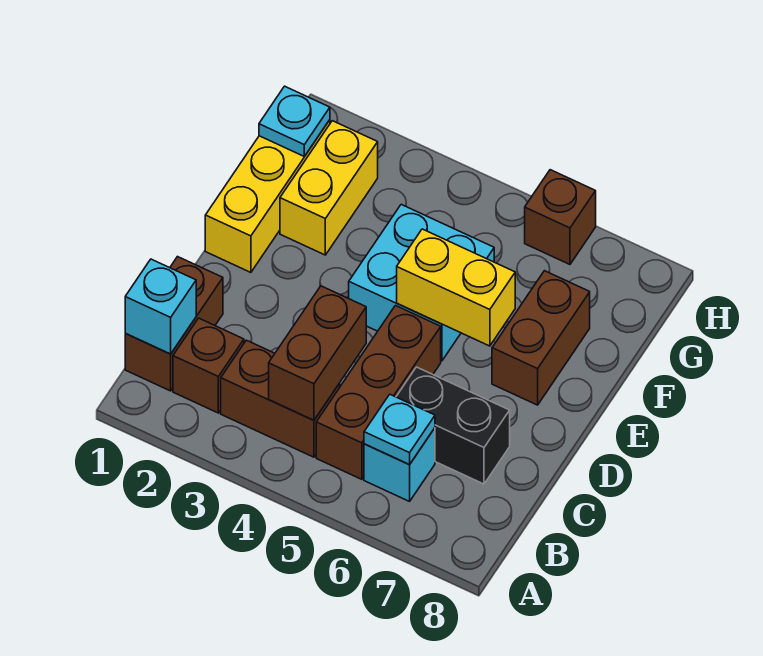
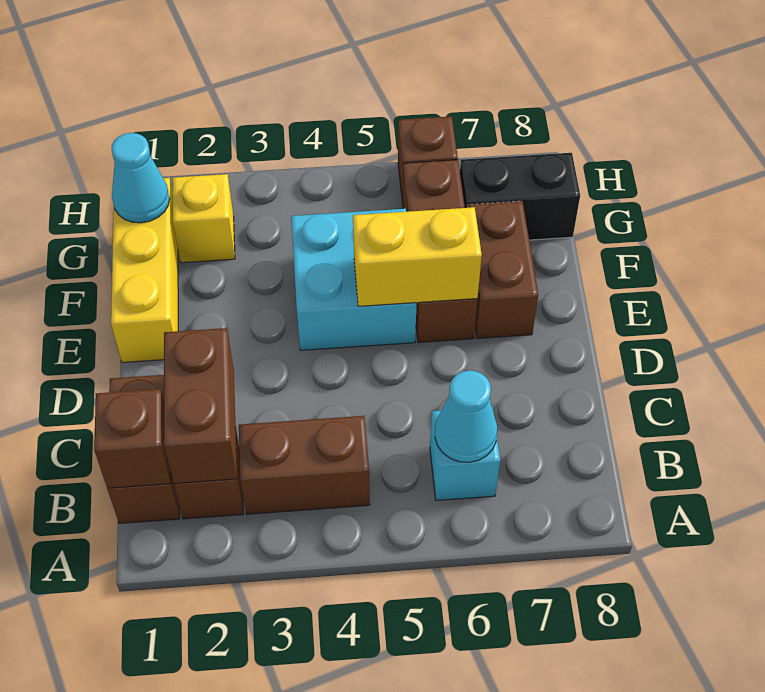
cyan 1x1 brick [125,259,196,354] -> brown 1x1 brick [94,389,171,489]
brown 1x2 brick [269,286,366,420] -> brown 1x2 brick moved to [164,328,237,483]
brown 1x3 brick [316,306,441,479] -> brown 1x3 brick moved to [403,160,478,342]
cyan 1x1 plate [364,394,435,464] -> cyan 1x1 cone [435,371,497,462]
black 1x2 brick [396,367,510,484] -> black 1x2 brick moved to [460,153,580,240]
yellow 1x2 brick [280,121,378,255] -> yellow 1x1 brick [172,174,235,263]
cyan 1x1 plate [259,86,330,156] -> cyan 1x1 cone [112,133,170,223]

